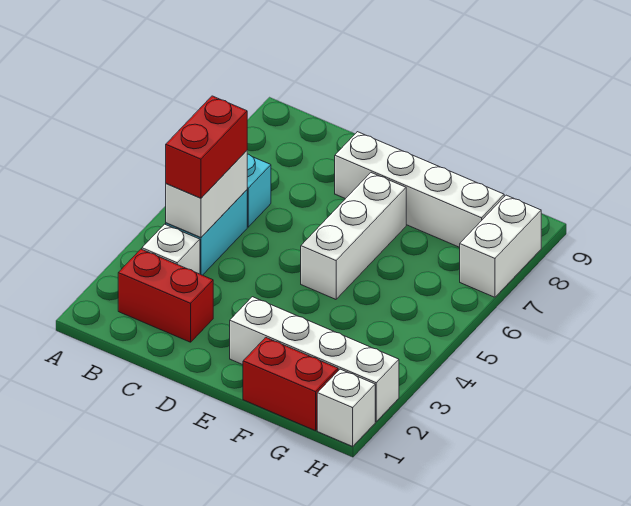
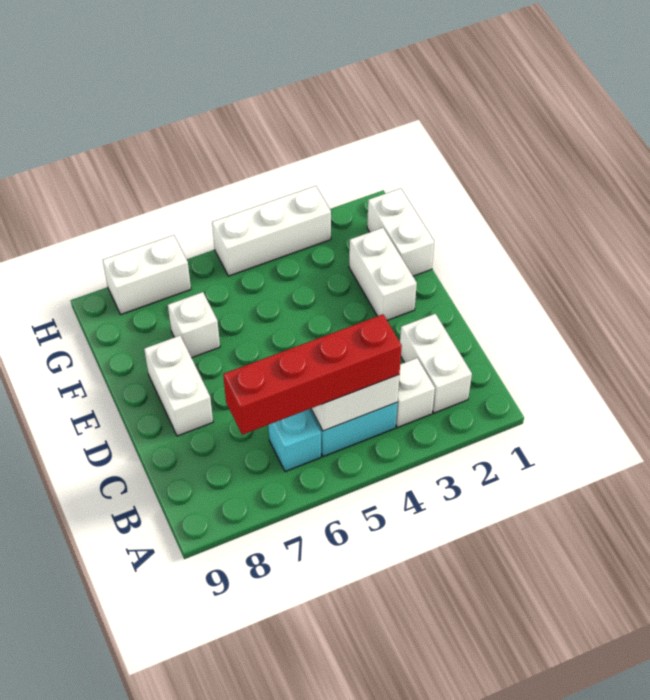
red 1x2 brick [118,249,213,342] -> white 1x2 brick [400,314,472,413]
red 1x2 brick [166,96,247,198] -> red 1x4 brick [223,314,402,435]
white 1x4 brick [335,132,504,247] -> white 1x2 brick [144,336,213,436]
white 1x4 brick [230,297,399,421] -> white 1x2 brick [349,228,417,320]
white 1x3 brick [301,173,406,299] -> white 1x3 brick moved to [212,186,331,276]
red 1x2 brick [243,337,338,431] -> white 1x2 brick [367,188,434,276]
white 1x1 brick [317,369,375,446] -> white 1x1 brick moved to [168,292,220,358]

